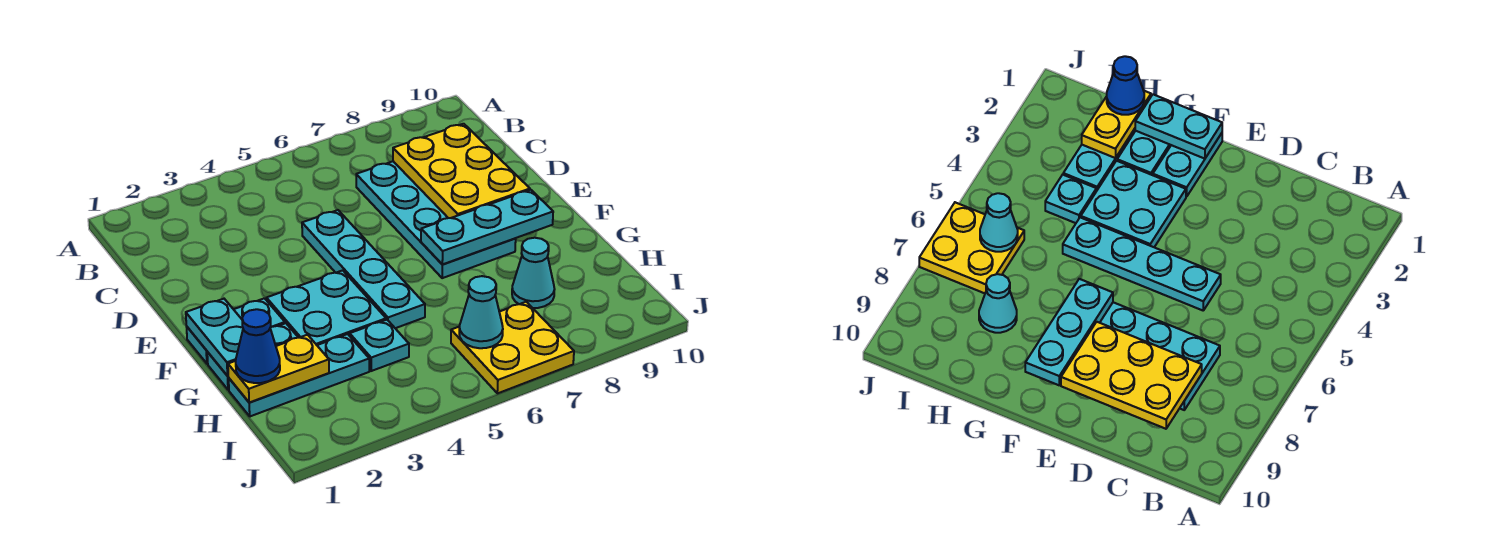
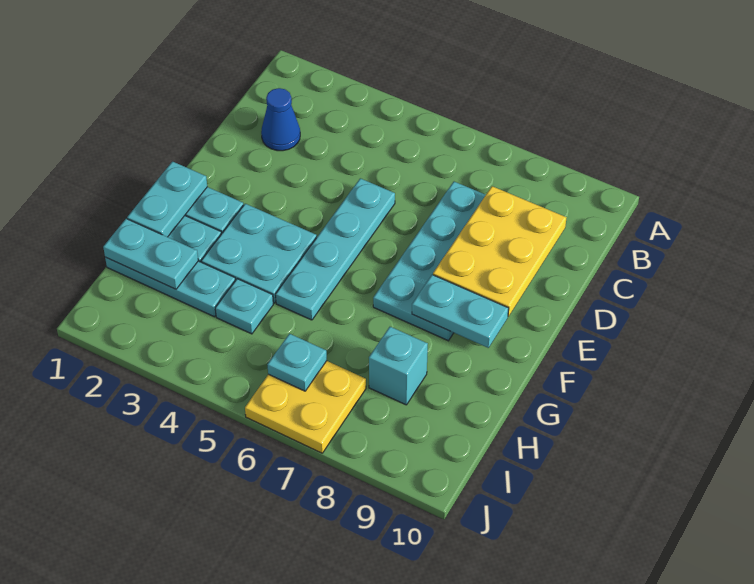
cyan 1x3 plate [421,190,553,264] -> cyan 1x2 plate [412,275,509,348]
yellow 1x2 plate [228,335,329,402] -> cyan 1x2 plate [103,219,198,289]
blue 1x1 cone [236,309,280,383] -> blue 1x1 cone moved to [261,88,300,151]
cyan 1x1 cone [512,238,555,308] -> cyan 1x1 brick [369,327,428,405]
cyan 1x1 cone [459,276,503,348] -> cyan 1x1 plate [267,334,327,391]

